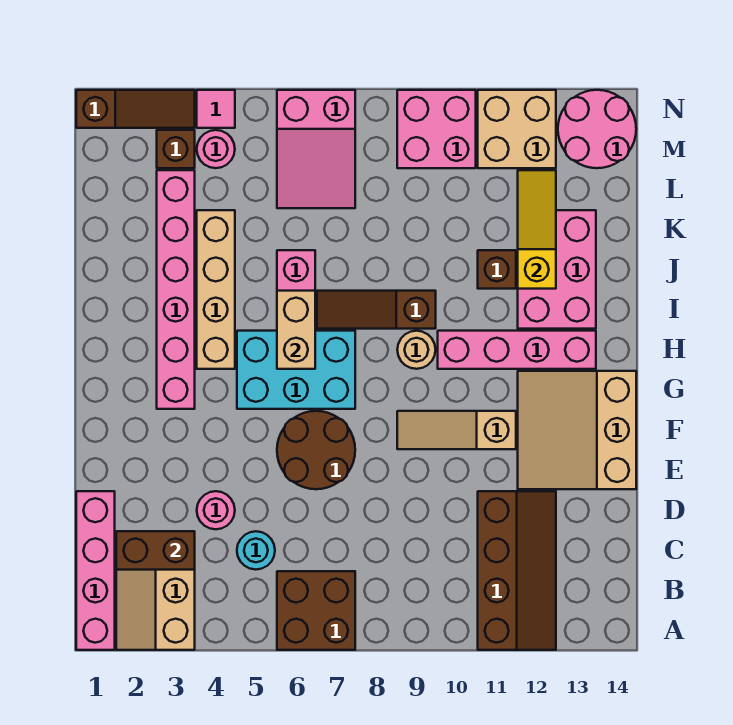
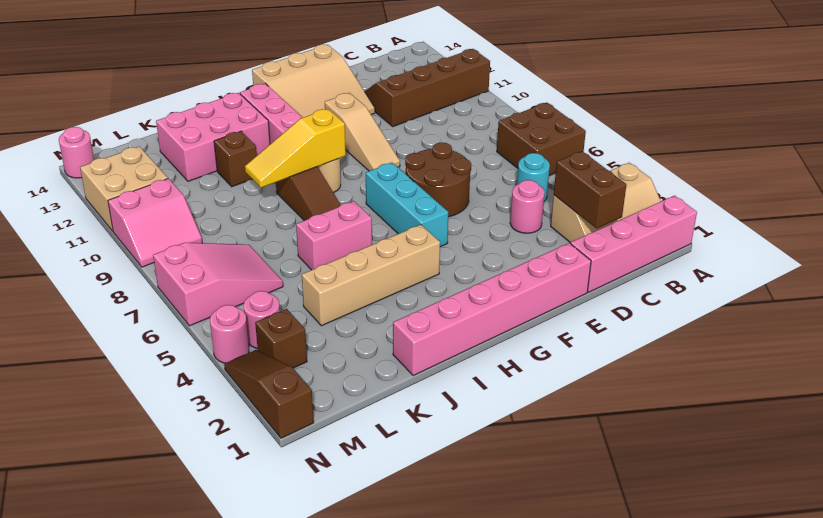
pink 1x6 brick [157,170,195,409] -> pink 1x6 brick moved to [393,243,591,375]
cyan 2x3 brick [237,331,355,409] -> cyan 1x3 brick [366,162,448,247]
tan 1x2 brick [277,291,315,369] -> none
yellow 1x3 slope [518,170,556,289] -> yellow 1x3 slope moved to [245,109,346,188]
pink 2x2 brick [397,90,476,168] -> pink 2x2 slope [108,178,202,267]
pink 2x2 round brick [558,90,636,168] -> pink 1x1 round brick [59,127,94,178]
pink 1x1 tile [197,90,235,128] -> pink 1x1 round brick [210,305,249,363]

